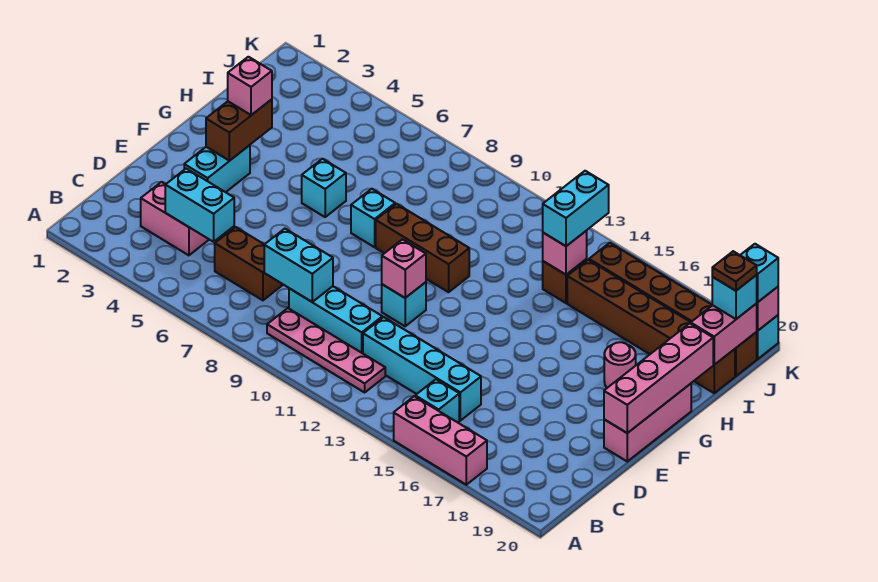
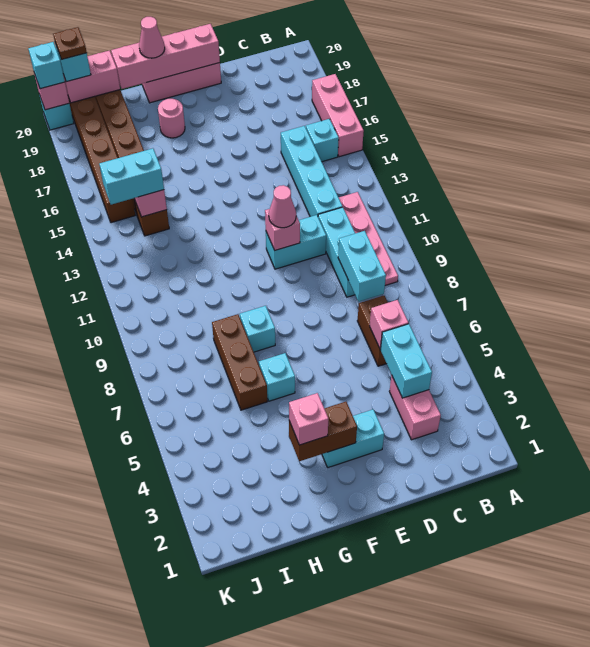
none -> pink 1x1 brick [370,300,408,349]
cyan 1x1 brick [382,282,426,326] -> cyan 1x2 brick [266,215,326,269]
none -> pink 1x1 cone [269,185,296,228]
brown 1x3 brick [376,204,469,292] -> brown 1x3 brick moved to [212,314,267,410]
none -> pink 1x1 cone [139,17,165,58]

